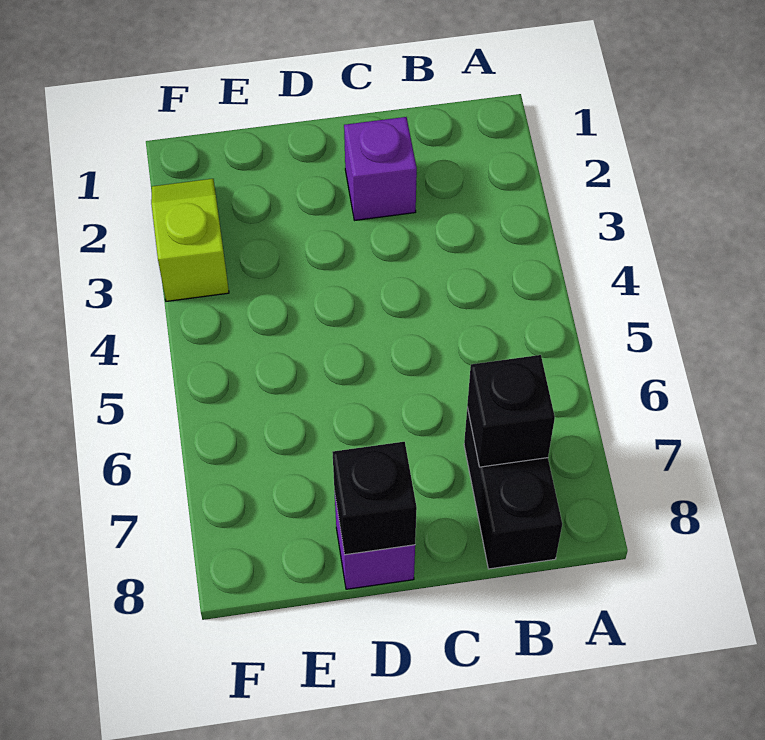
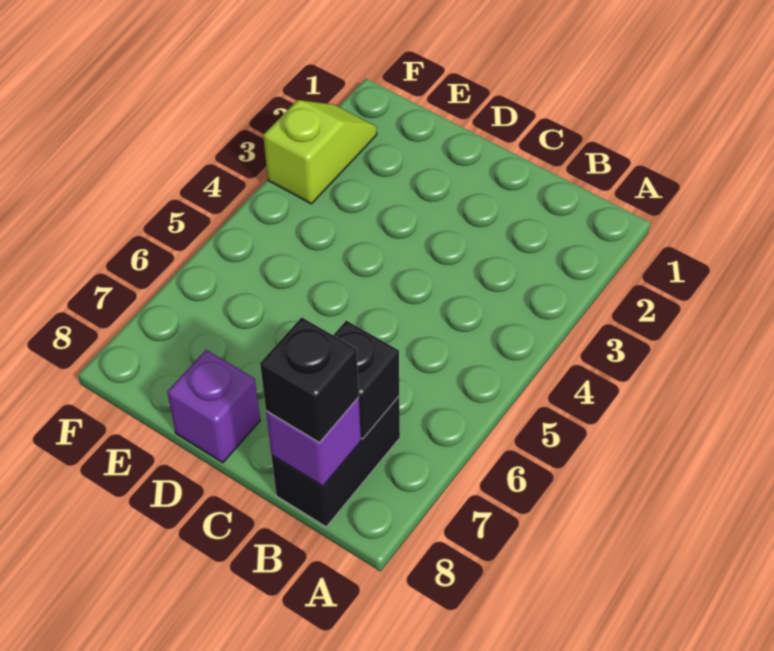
purple 1x1 brick [344,117,417,220] -> purple 1x1 brick moved to [266,397,361,486]
black 1x1 brick [333,442,417,555] -> black 1x1 brick moved to [260,317,359,443]

